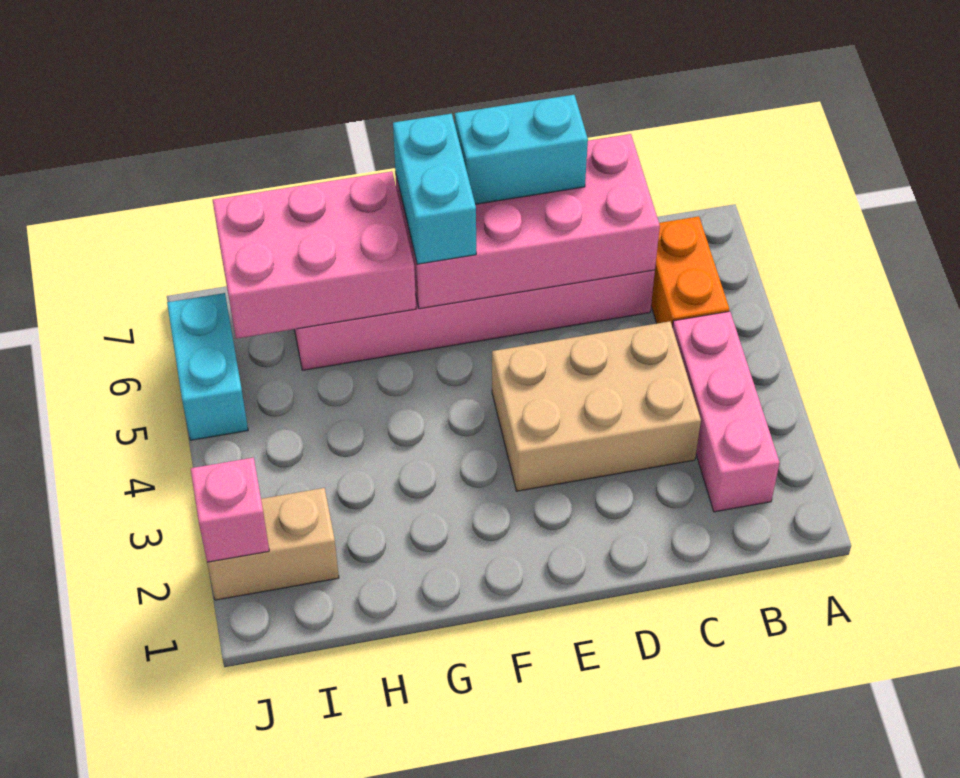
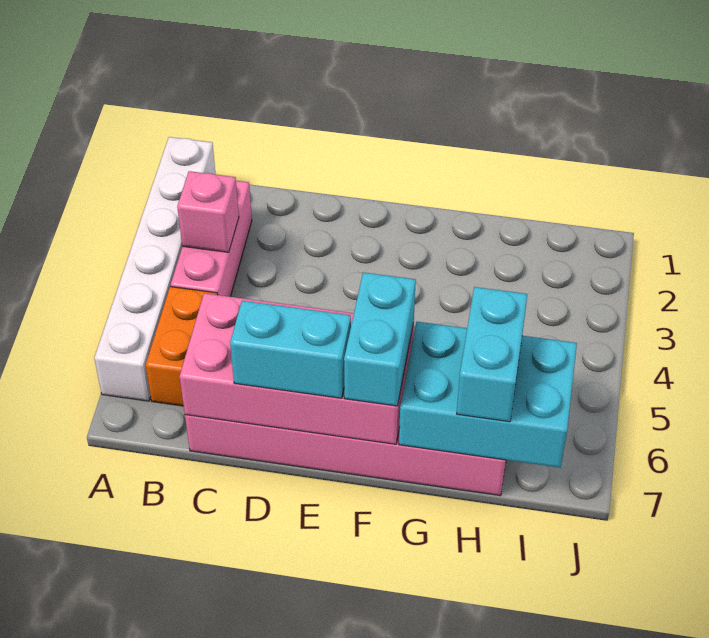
none -> white 1x6 brick [94,137,216,401]
tan 2x3 brick [492,321,701,491] -> none
pink 2x3 brick [213,171,416,339] -> cyan 2x3 brick [399,322,577,468]
tan 1x2 brick [207,488,339,600] -> none
pink 1x1 brick [191,457,269,562] -> pink 1x1 brick moved to [177,171,239,252]
cyan 1x2 brick [167,293,248,440] -> cyan 1x2 brick moved to [457,287,527,422]

